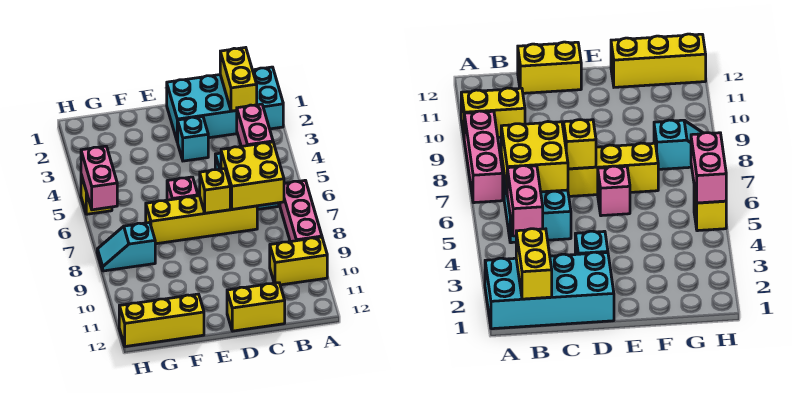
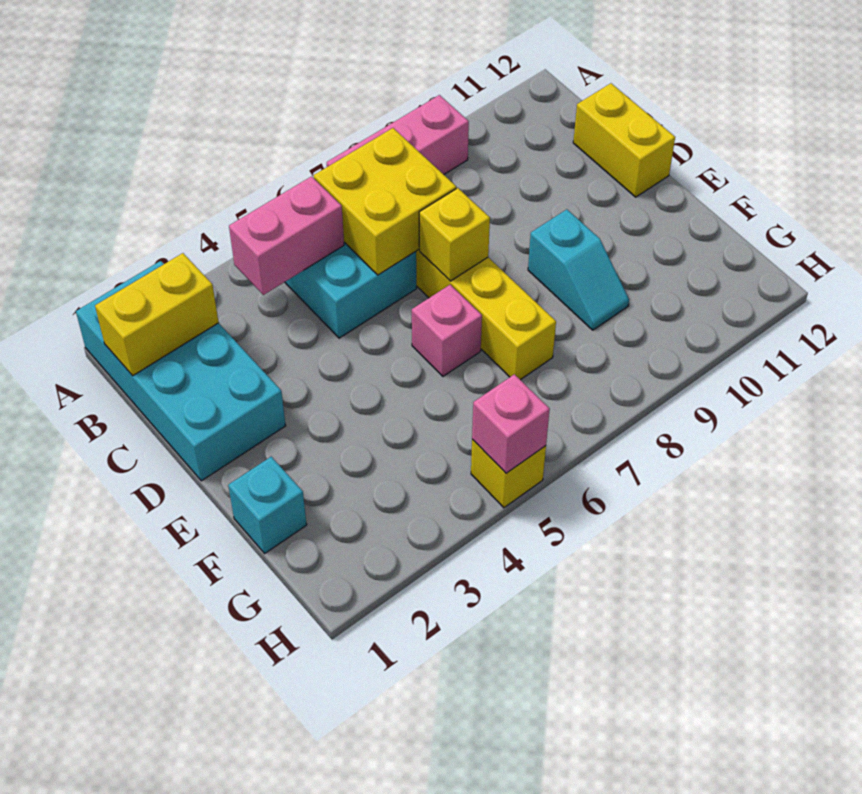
yellow 1x2 brick [270,237,327,285] -> none
cyan 1x1 brick [178,116,208,161] -> cyan 1x1 brick moved to [228,457,307,553]
yellow 1x3 brick [119,294,204,347] -> none
cyan 1x2 slope [97,222,155,271] -> cyan 1x2 slope moved to [528,209,629,330]
pink 1x2 brick [81,146,117,210] -> pink 1x1 brick [472,374,550,473]

